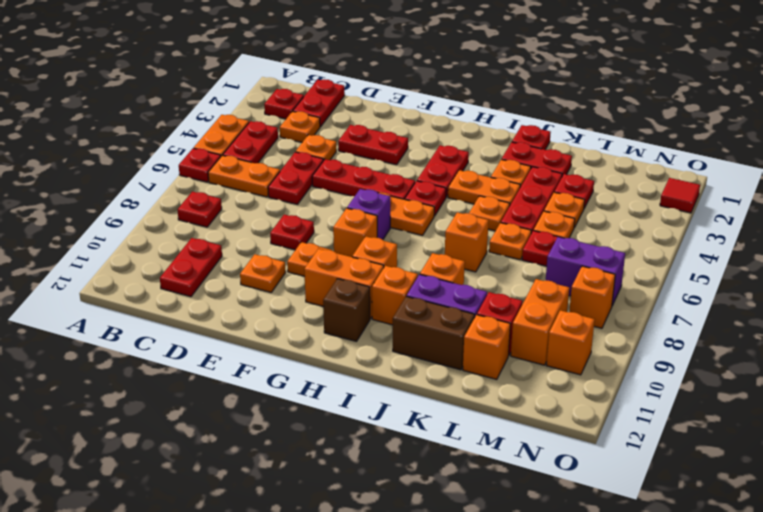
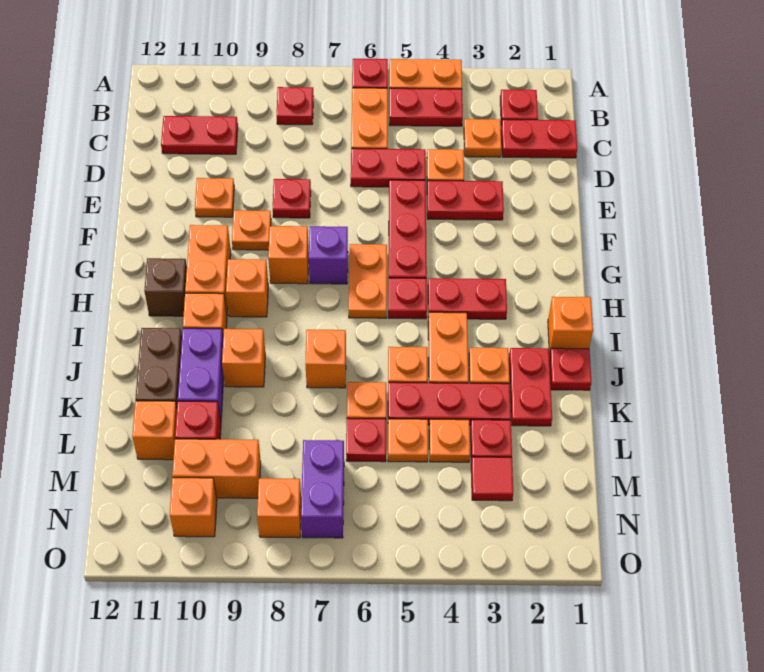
red 1x2 plate [338,125,408,165] -> red 1x2 plate turned to [427,180,504,220]
none -> orange 1x1 brick [548,297,593,354]
red 1x1 tile [660,178,700,213] -> red 1x1 tile moved to [471,457,513,501]

